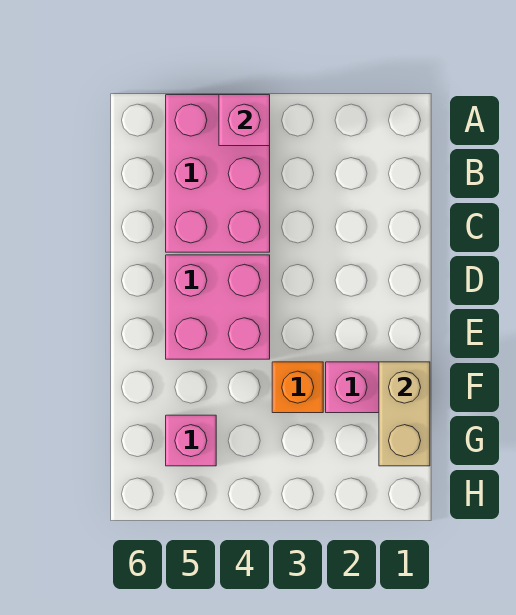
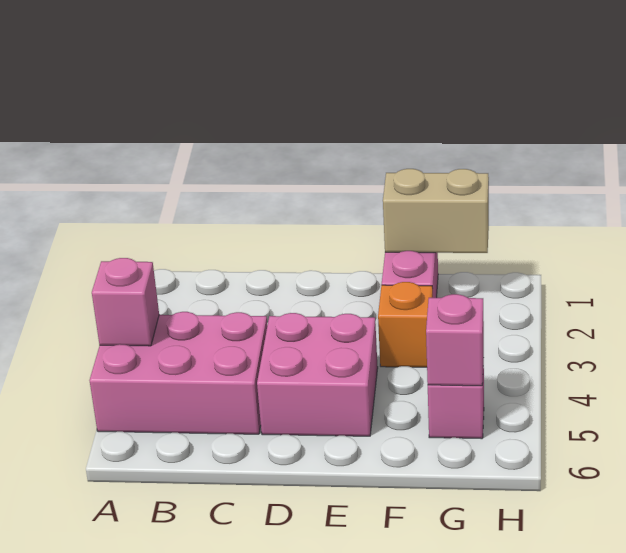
none -> pink 1x1 brick [426,294,484,386]

